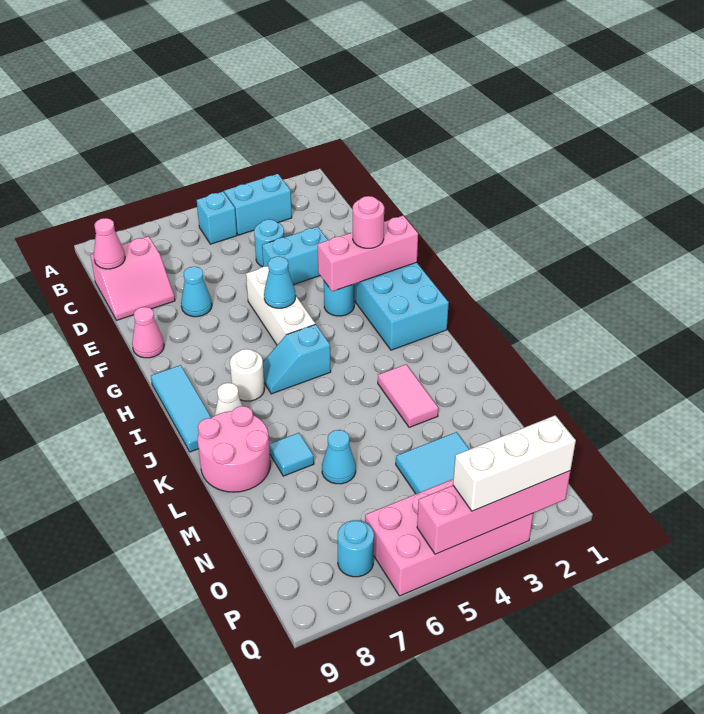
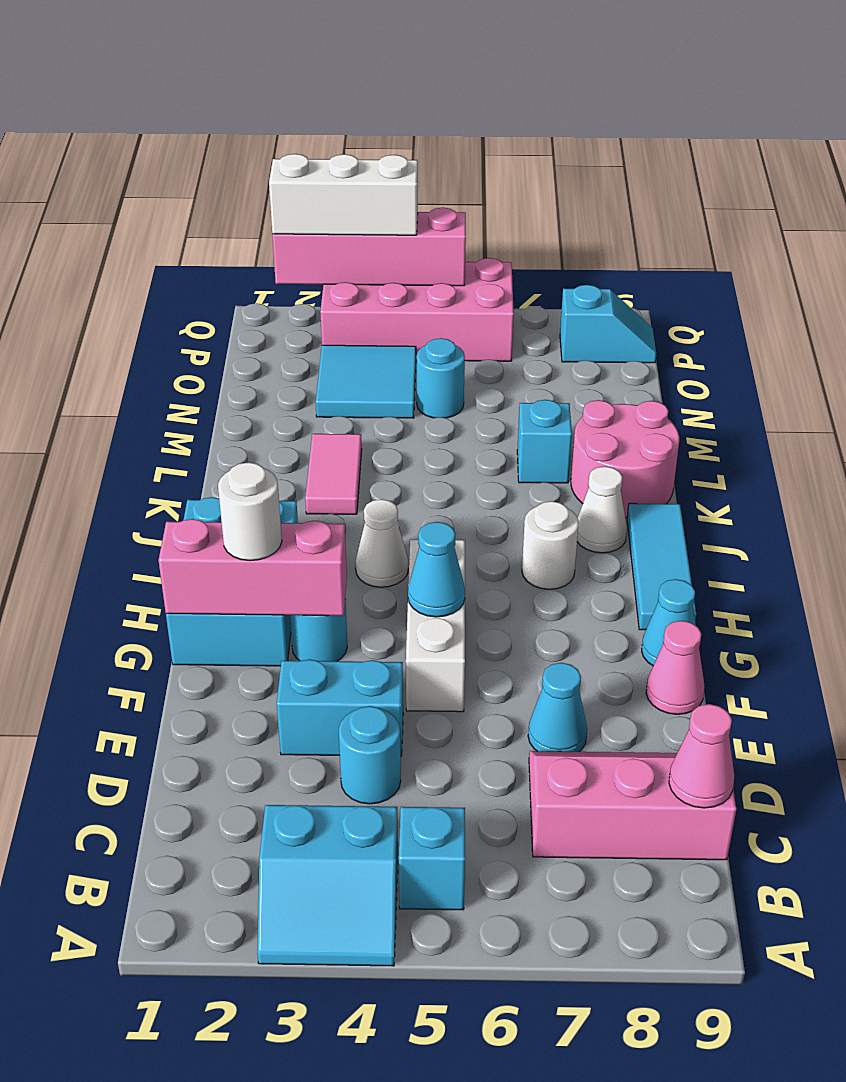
pink 2x2 slope [90,236,175,320] -> pink 2x3 slope [529,751,736,860]
pink 1x1 round brick [353,196,384,248] -> white 1x1 round brick [218,462,282,561]
none -> white 1x1 cone [355,499,408,587]
cyan 1x2 slope [263,324,331,394] -> cyan 1x2 slope moved to [560,285,656,363]
cyan 1x1 tile [269,433,314,476] -> cyan 1x1 brick [517,400,572,483]
cyan 1x1 cone [322,430,356,484] -> cyan 1x1 cone moved to [642,579,696,666]
cyan 1x1 round brick [338,520,374,577] -> cyan 1x1 round brick moved to [417,338,465,418]

